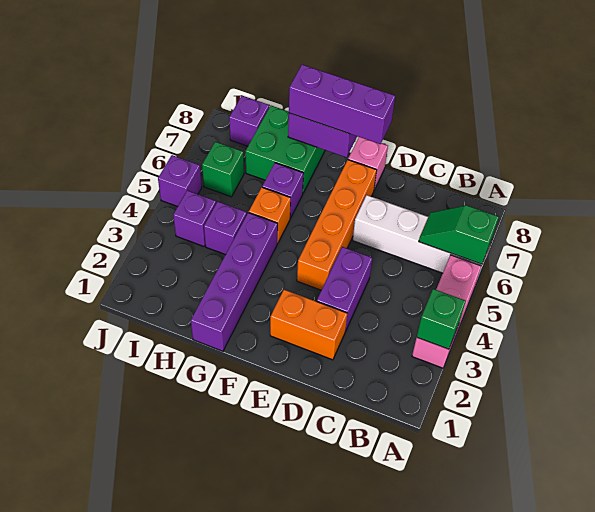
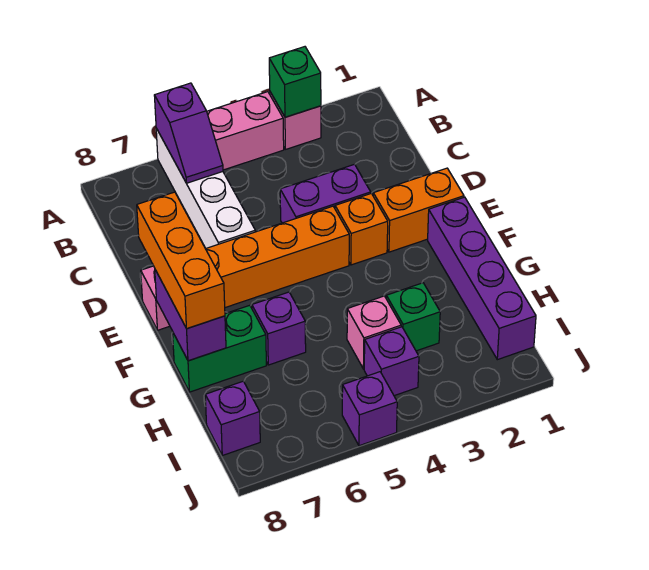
green 1x2 slope [419,205,499,264] -> purple 1x2 slope [154,83,223,183]
orange 1x2 brick [270,290,347,360] -> orange 1x2 brick turned to [373,168,464,252]
purple 1x3 brick [289,65,395,144] -> orange 1x3 brick [137,192,225,329]
purple 1x4 brick [191,213,278,351] -> purple 1x4 brick turned to [428,197,536,360]
orange 1x1 brick [249,187,291,243] -> orange 1x1 brick moved to [335,193,388,265]
green 2x2 brick [245,106,325,193] -> green 1x2 brick [173,305,266,392]
purple 1x1 brick [204,202,247,255] -> pink 1x1 brick [347,296,401,369]
green 1x1 brick [202,142,244,197] -> green 1x1 brick moved to [386,283,440,351]

